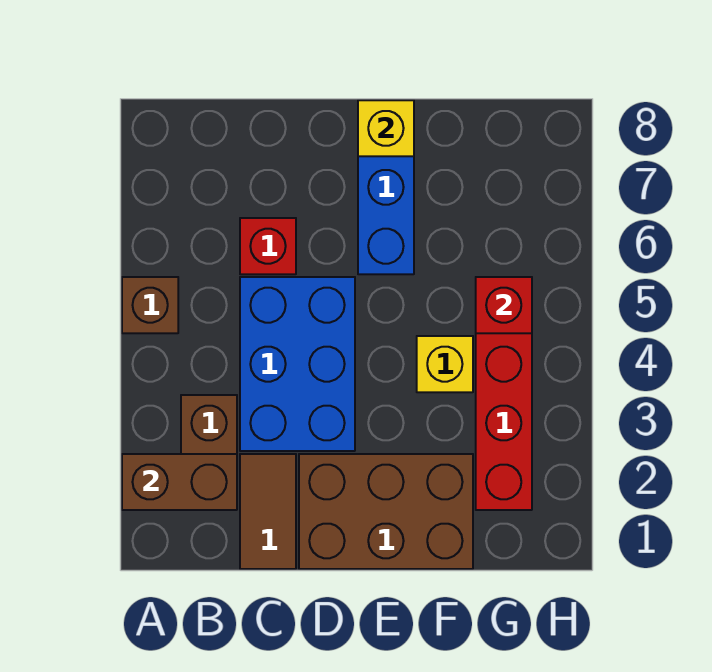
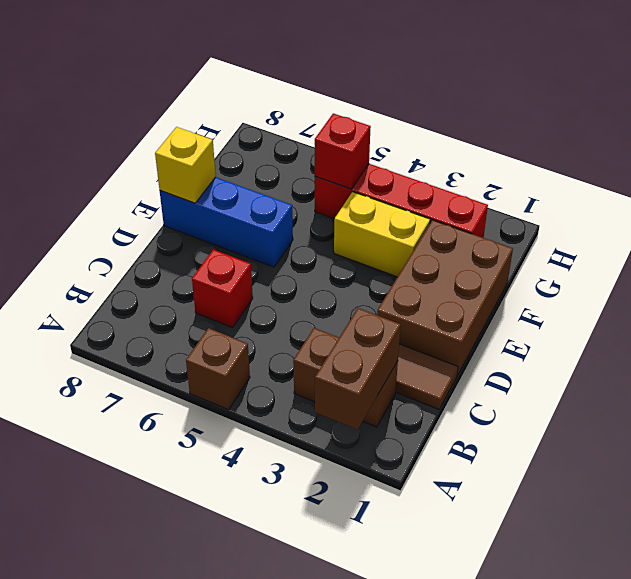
blue 2x3 brick [240,277,355,451] -> none
yellow 1x1 brick [417,336,473,392] -> yellow 1x2 brick [334,192,430,277]

